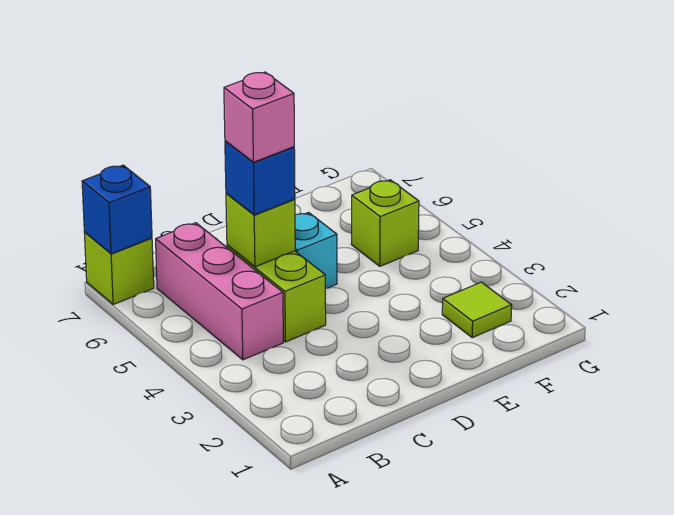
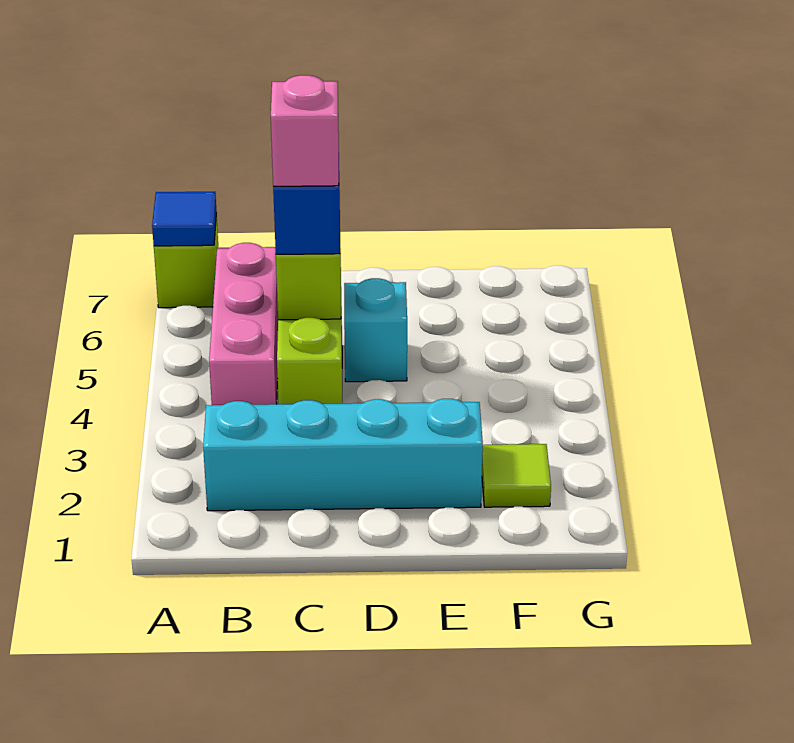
blue 1x1 brick [82,165,152,254] -> blue 1x1 tile [152,192,217,246]
none -> cyan 1x4 brick [203,399,483,511]
lime 1x1 brick [351,180,419,266] -> none

